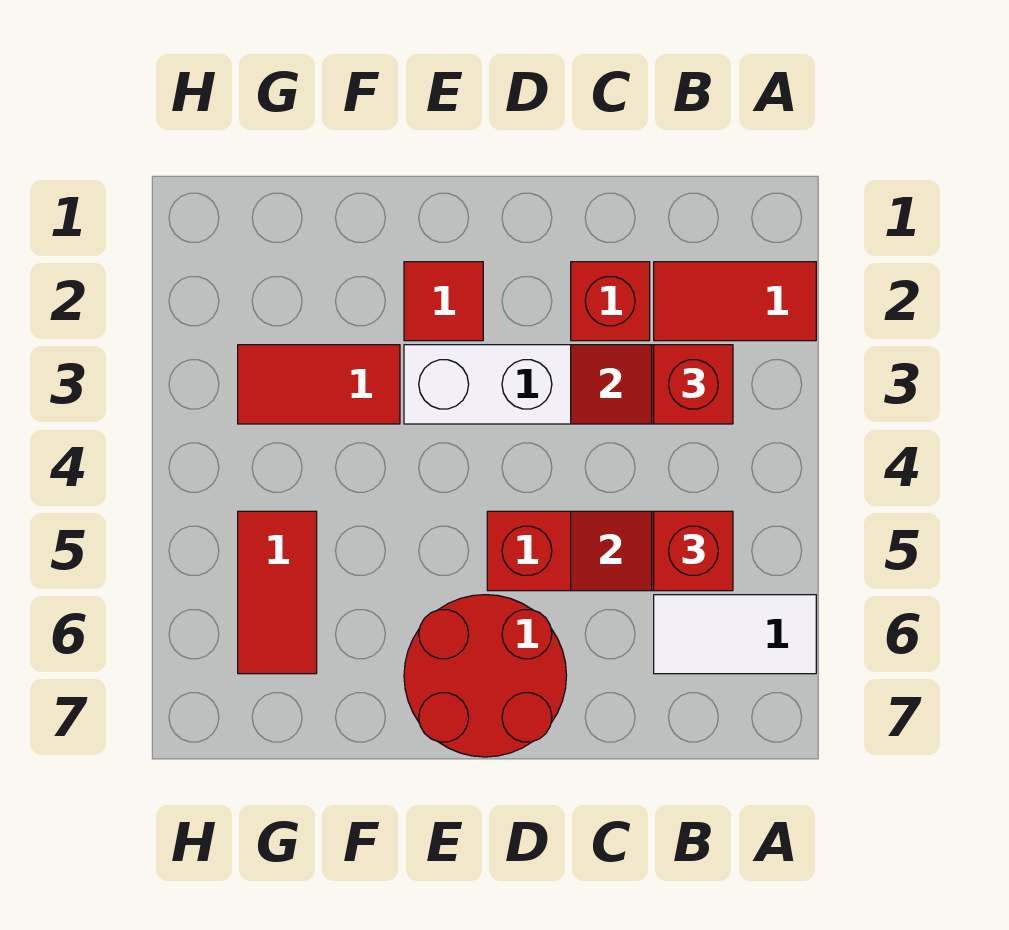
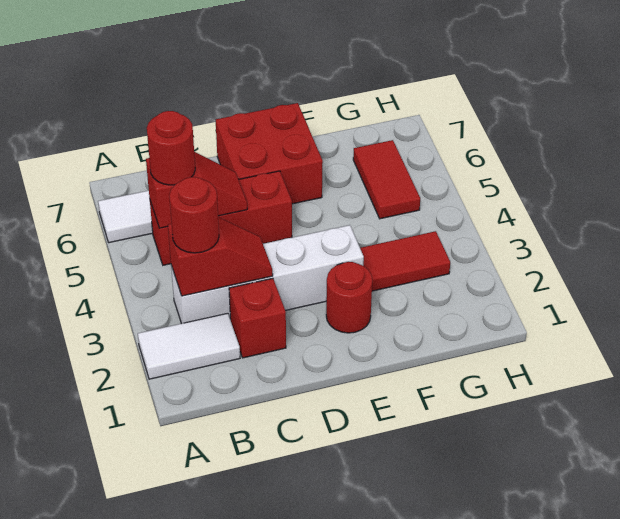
red 1x2 tile [654,262,816,341] -> white 1x2 tile [138,313,240,379]
red 1x1 brick [654,345,733,424] -> red 1x1 round brick [169,177,219,253]
red 1x1 brick [654,511,733,591] -> red 1x1 round brick [147,111,195,185]
red 2x2 round brick [404,595,567,757] -> red 2x2 brick [216,103,323,204]
red 1x1 tile [404,262,483,341] -> red 1x1 round brick [326,262,372,333]

